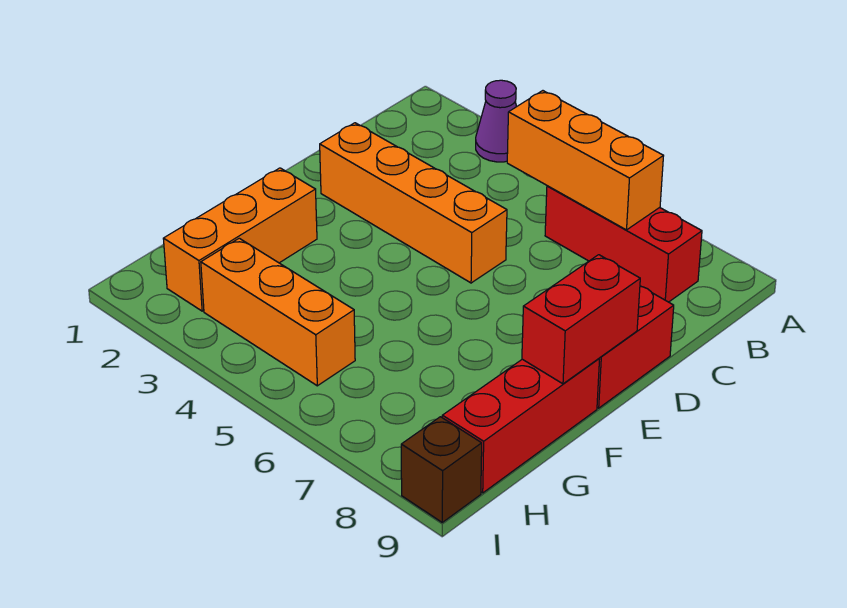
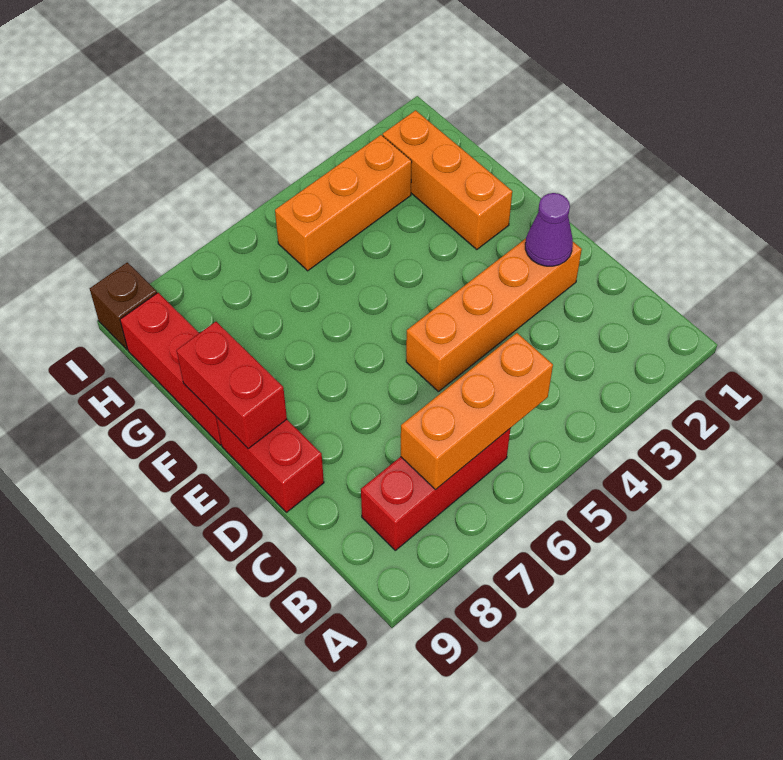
purple 1x1 cone [476,80,517,162] -> purple 1x1 cone moved to [525,193,573,266]

